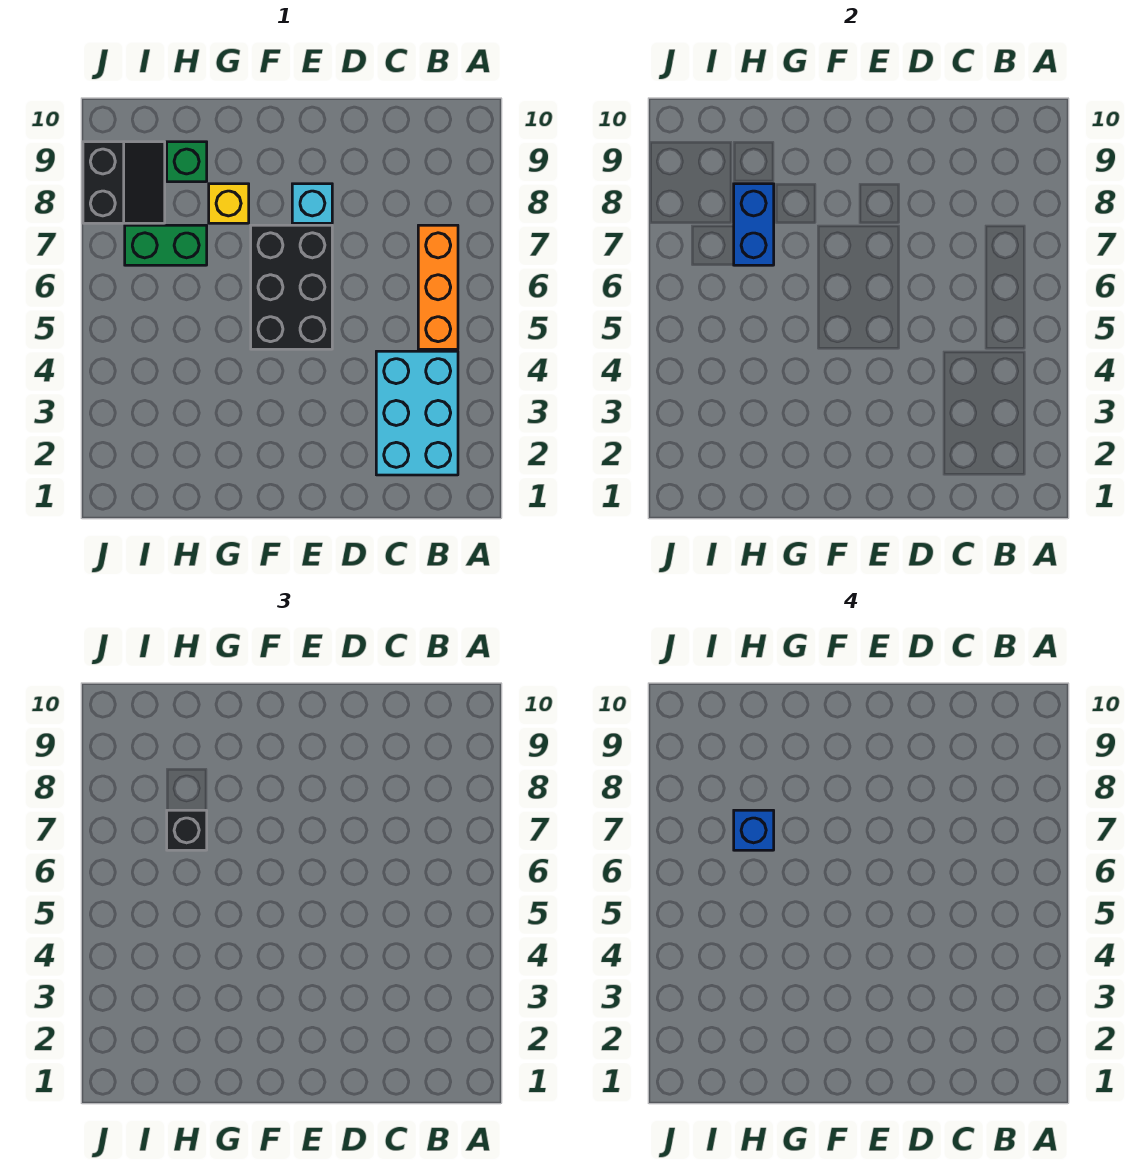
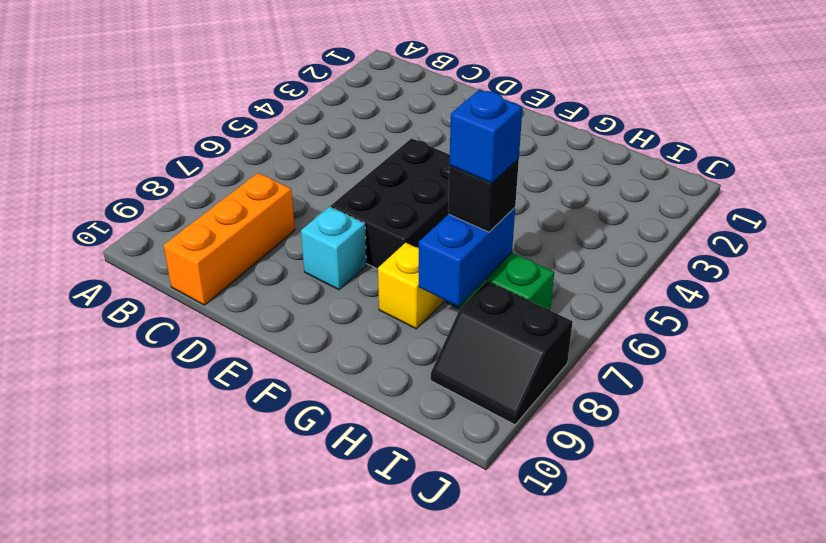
cyan 2x3 brick [376,351,458,475] -> none
orange 1x3 brick [418,225,458,349] -> orange 1x3 brick moved to [164,173,295,305]
green 1x1 brick [167,142,207,182] -> none
black 2x2 slope [83,142,165,223] -> black 2x2 slope turned to [431,281,573,425]

